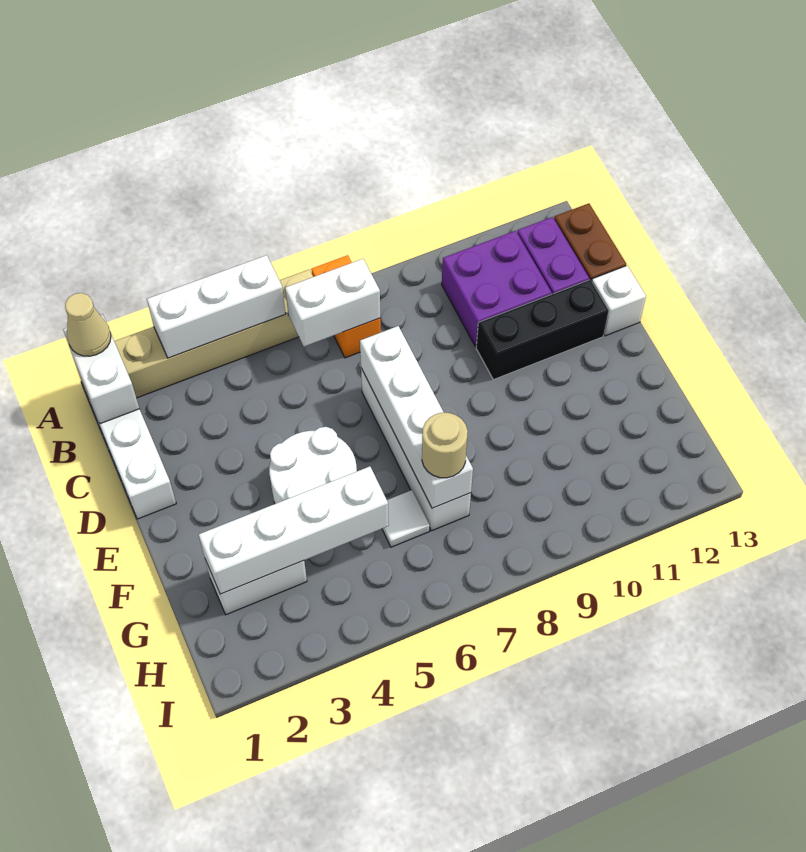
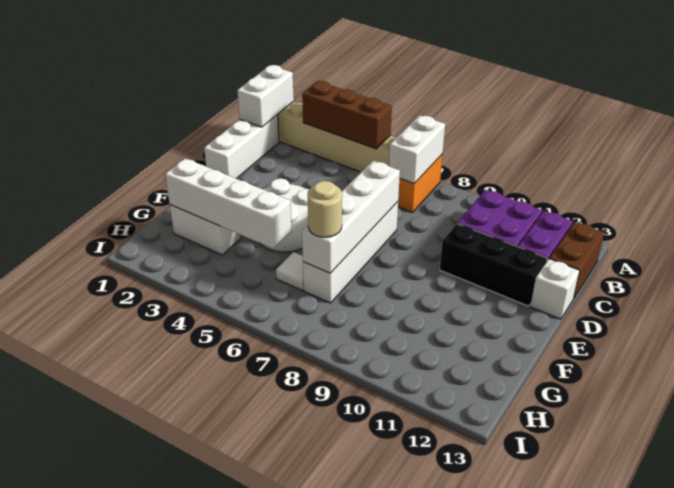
tan 1x1 cone [65,293,111,356] -> none
white 1x3 brick [147,255,286,358] -> brown 1x3 brick [302,81,392,149]
white 1x2 brick [285,259,381,347] -> white 1x2 brick turned to [389,115,445,184]

